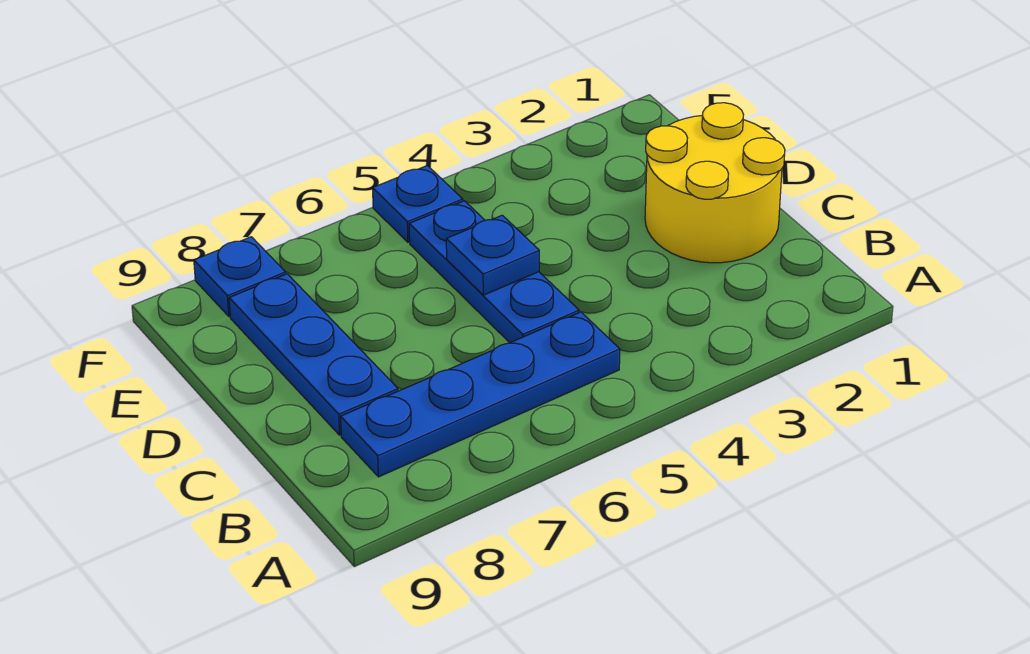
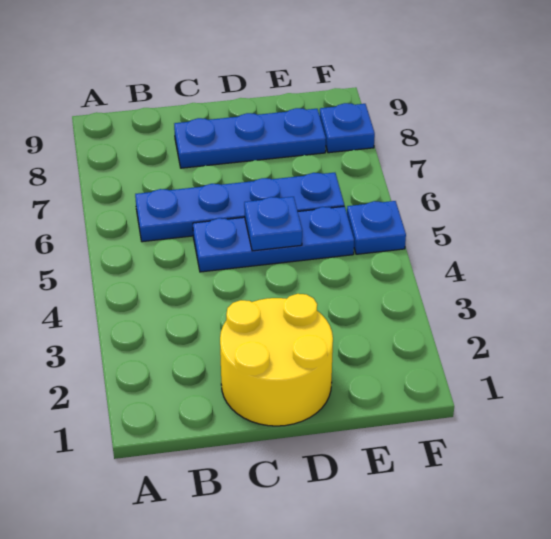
blue 1x4 plate [341,312,620,477] -> blue 1x4 plate turned to [135,173,344,242]

